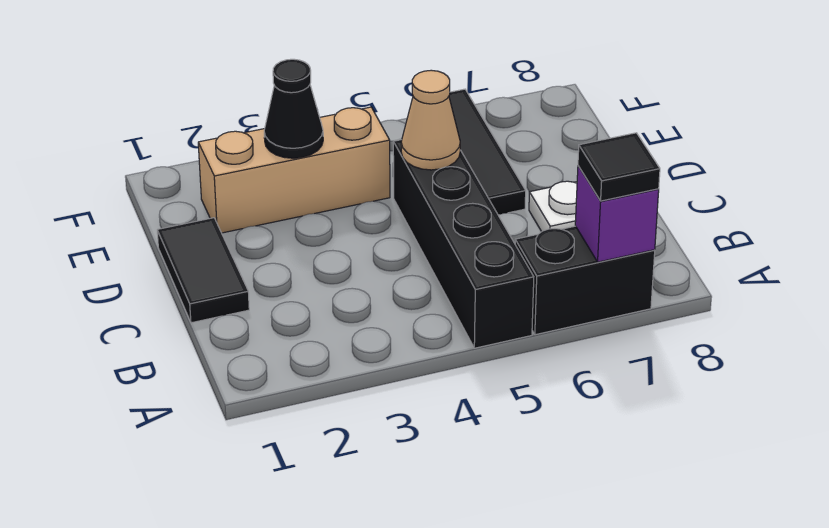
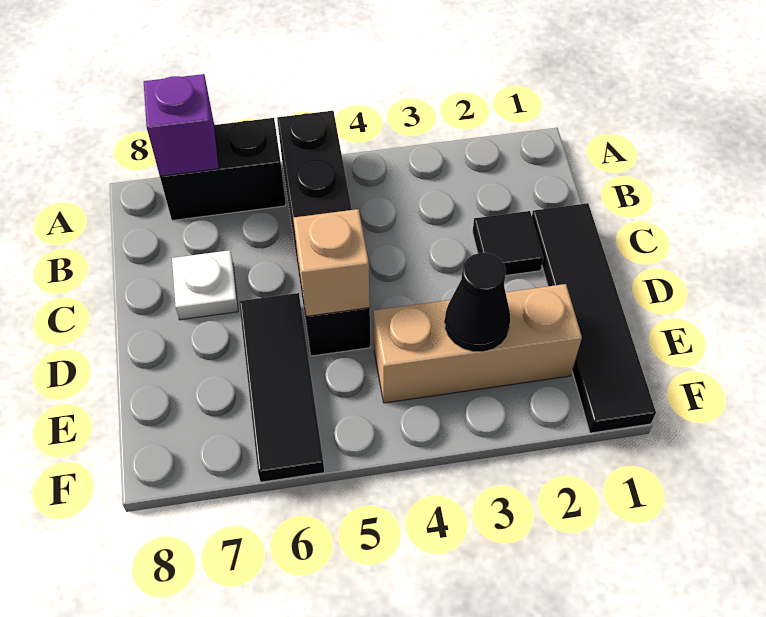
black 1x1 tile [578,133,660,201] -> black 1x1 tile moved to [473,211,543,276]
black 1x2 tile [157,218,249,323] -> black 1x4 tile [532,203,656,433]
tan 1x1 cone [401,70,460,170] -> tan 1x1 brick [293,209,370,316]

